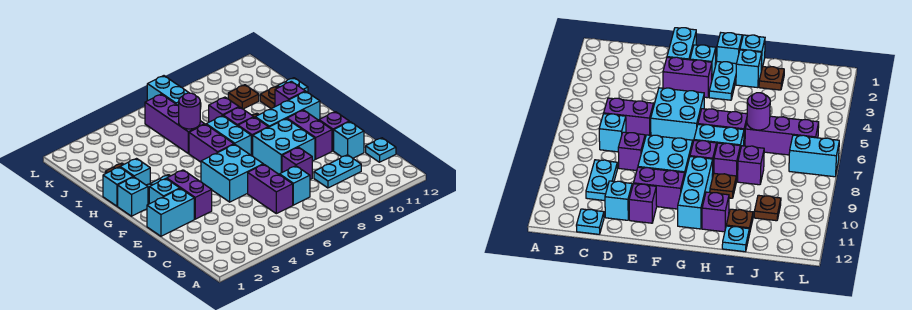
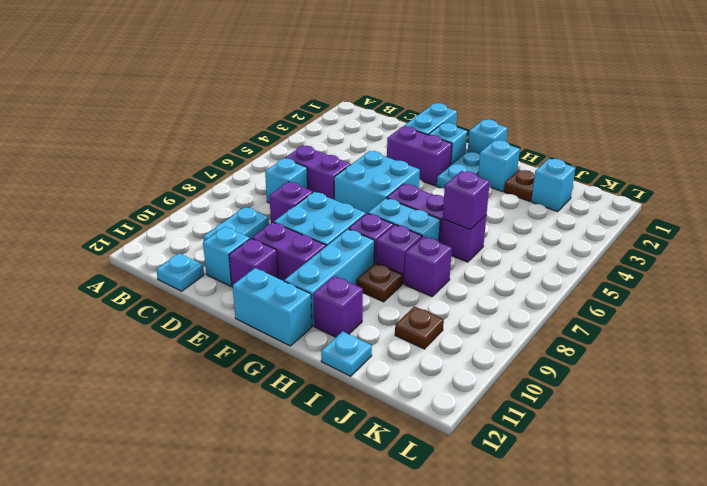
cyan 1x1 brick [103,167,133,206] -> cyan 1x1 brick moved to [531,159,575,212]
purple 1x3 brick [145,94,205,153] -> purple 1x1 brick [441,216,486,262]
purple 1x1 round brick [179,93,200,129] -> purple 1x1 brick [443,171,490,229]
brown 1x1 plate [260,86,278,109] -> none
cyan 1x2 brick [147,76,189,106] -> cyan 1x2 brick moved to [232,268,312,346]

